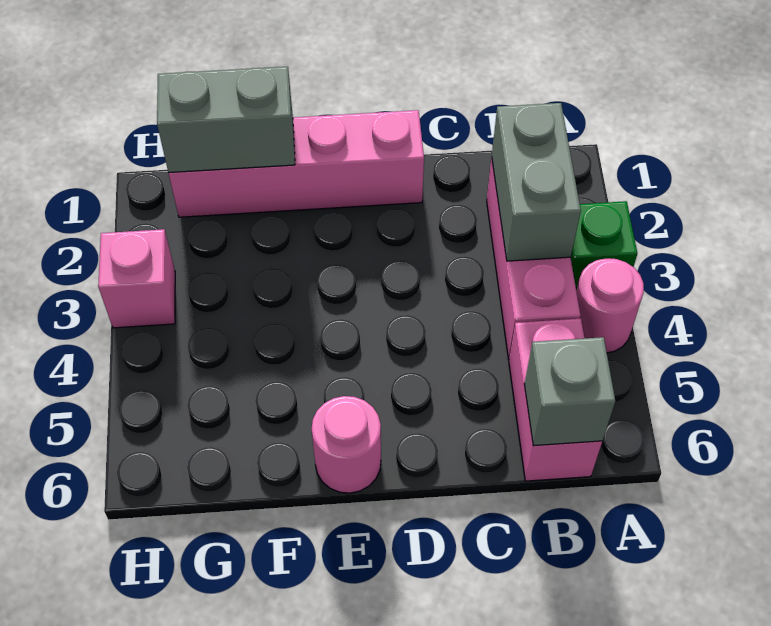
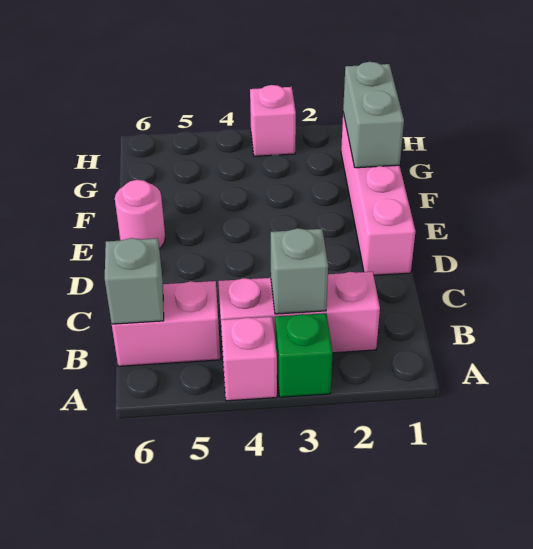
pink 1x1 round brick [576,258,644,353] -> pink 1x1 brick [221,317,277,401]
grey 1x2 brick [492,103,581,261] -> grey 1x1 brick [271,228,328,314]

